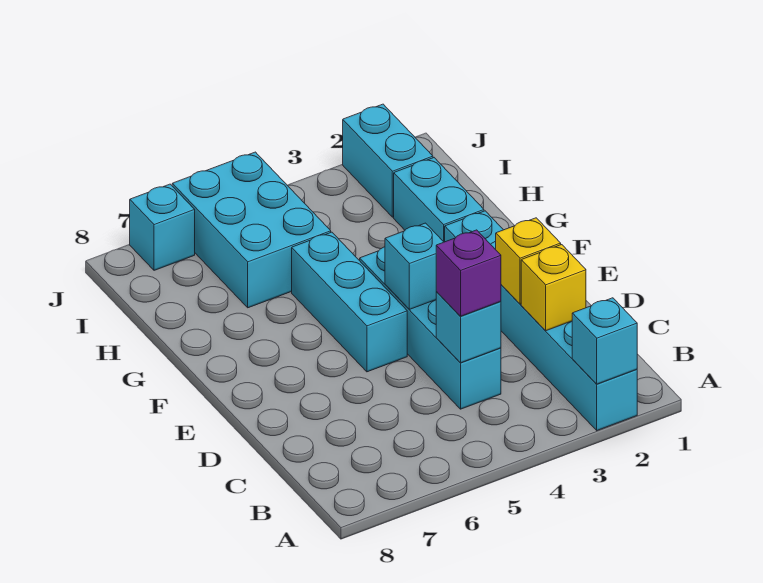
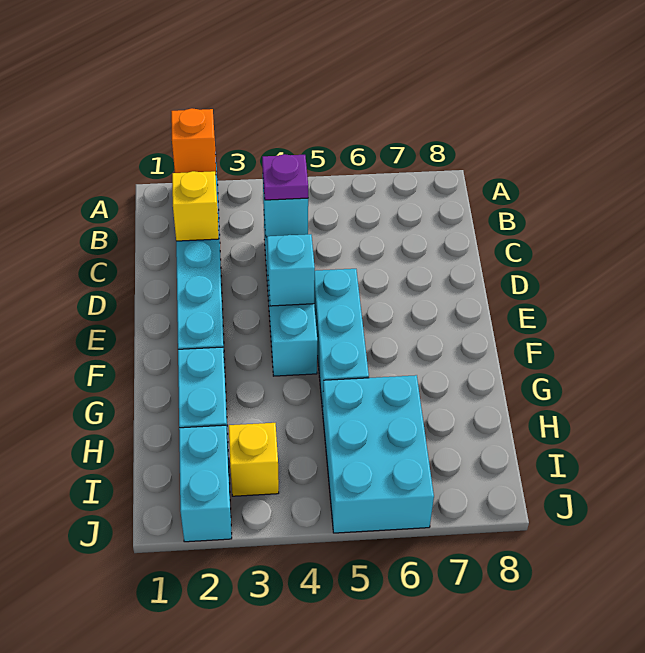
cyan 1x1 brick [572,298,637,384] -> orange 1x1 brick [171,108,216,175]
purple 1x1 brick [436,230,501,316] -> purple 1x1 plate [262,154,308,200]
yellow 1x1 brick [496,218,561,304] -> yellow 1x1 brick moved to [229,423,279,496]
cyan 1x1 brick [130,184,195,270] -> none

